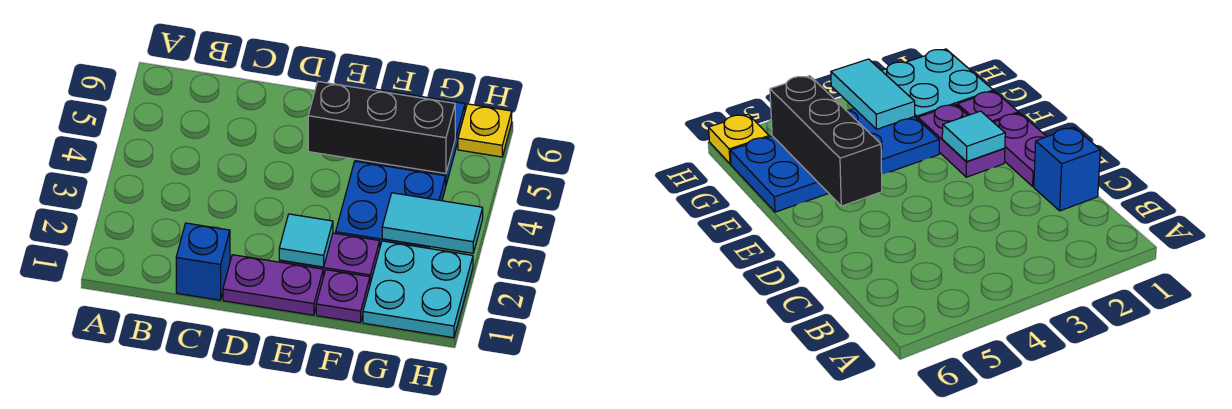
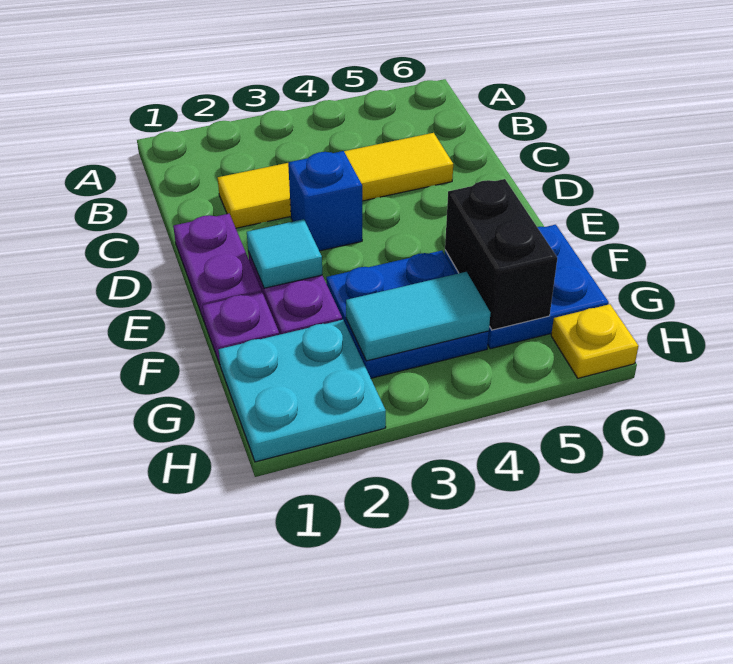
blue 1x1 brick [176,223,230,300] -> blue 1x1 brick moved to [288,151,362,251]
none -> yellow 1x4 tile [218,133,453,228]
black 1x3 brick [308,82,455,174] -> black 1x2 brick [445,179,557,330]
cyan 1x2 tile [382,193,483,253] -> cyan 1x2 tile turned to [346,272,490,361]

